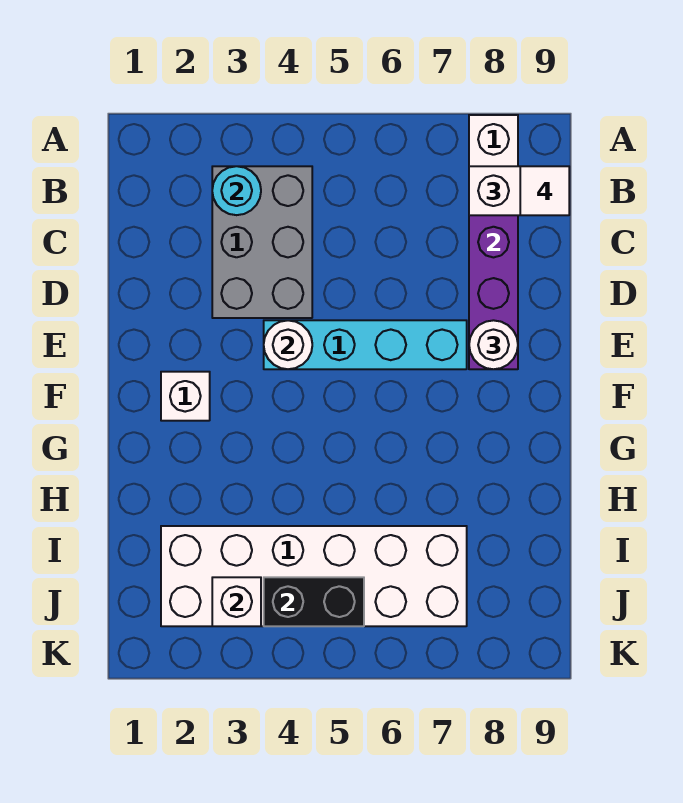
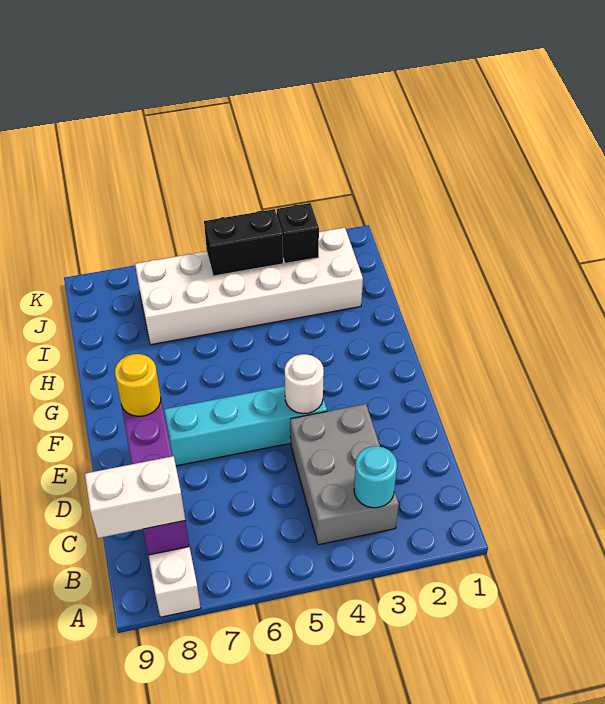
white 1x1 tile [520,166,569,215] -> none
white 1x1 round brick [469,320,518,369] -> yellow 1x1 round brick [115,354,161,416]
white 1x1 brick [161,372,210,421] -> none
white 1x1 brick [212,577,261,626] -> black 1x1 brick [277,203,319,263]

